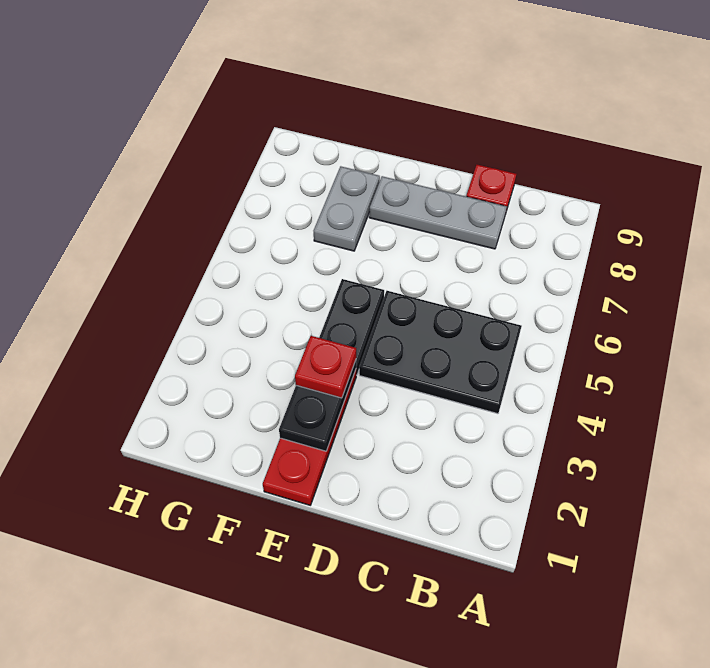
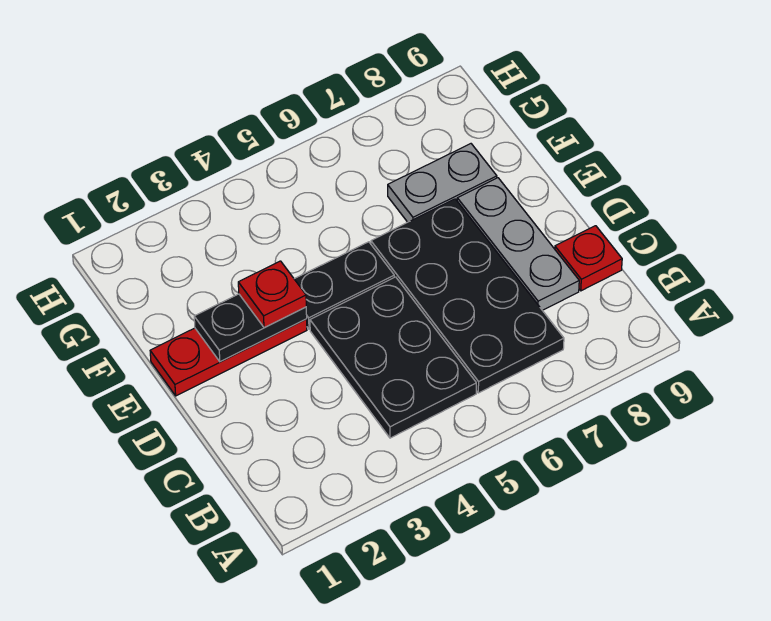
none -> black 2x4 plate [371,199,564,393]

